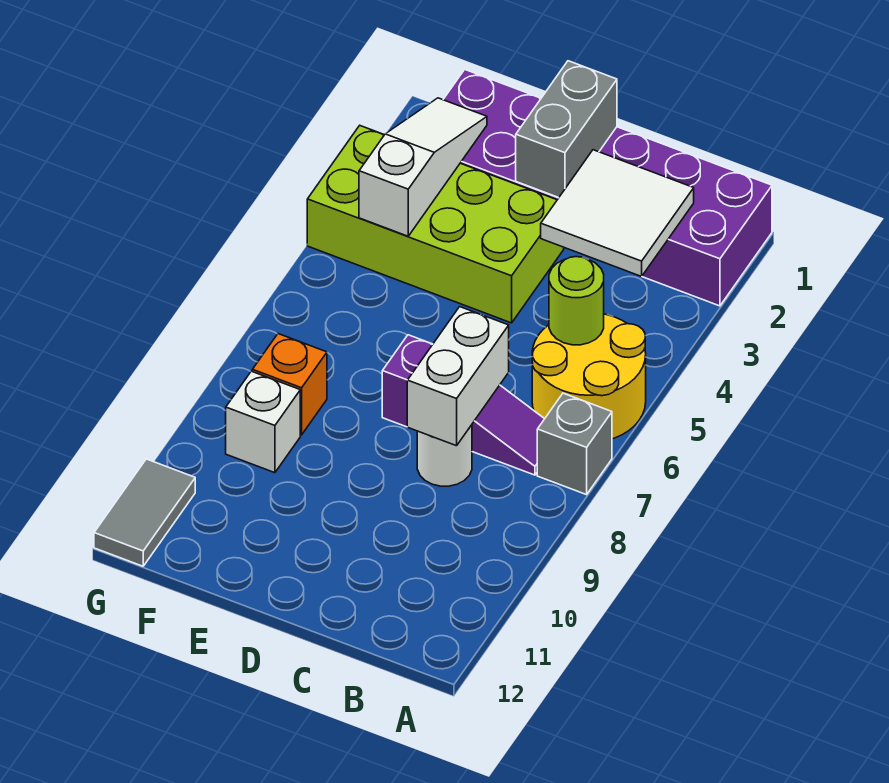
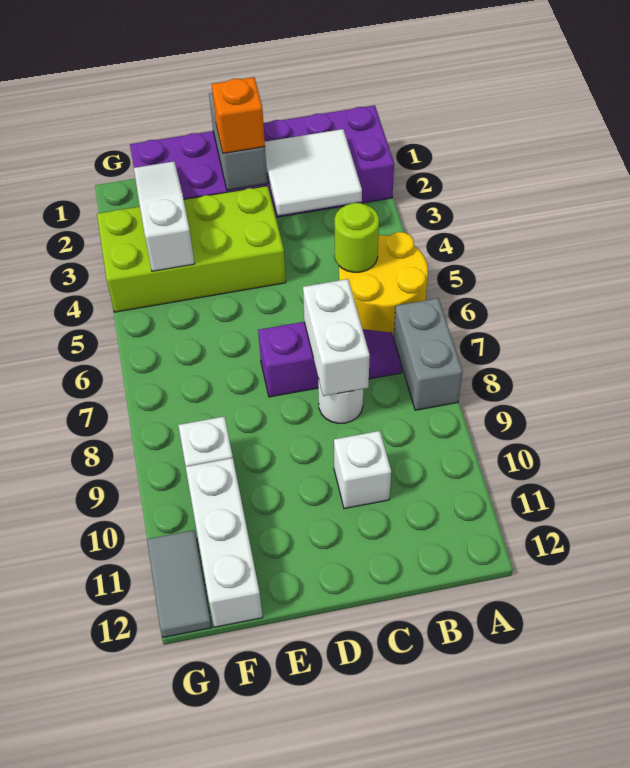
grey 1x1 brick [537,393,612,495] -> grey 1x2 brick [394,298,463,410]
none -> white 1x1 brick [334,431,391,509]
orange 1x1 brick [252,334,327,435] -> orange 1x1 brick moved to [212,77,265,153]
none -> white 1x3 brick [186,458,263,627]

